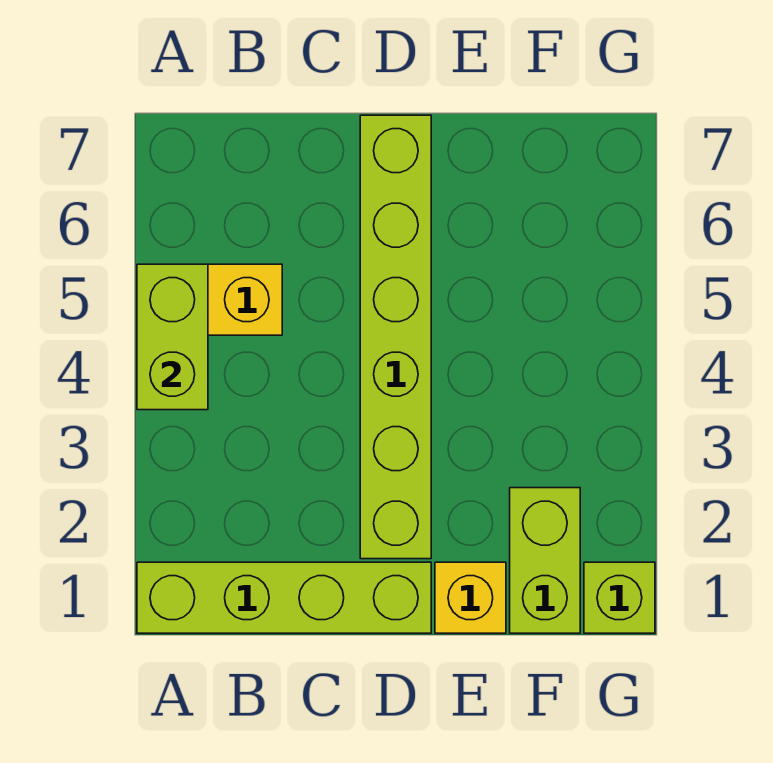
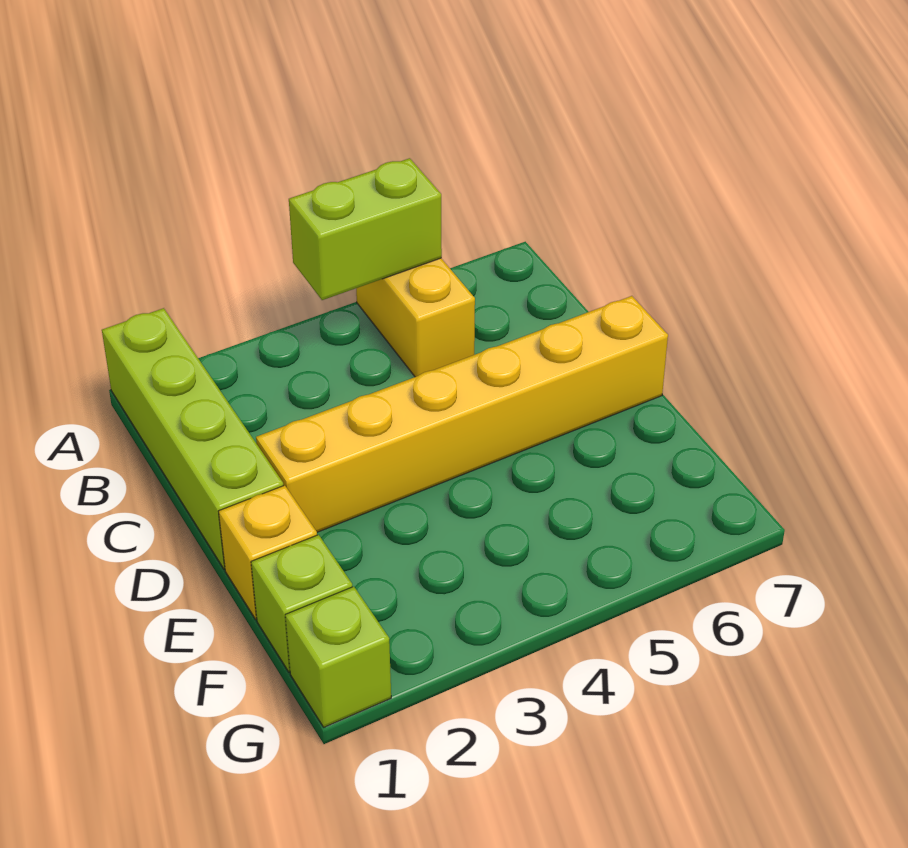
lime 1x6 brick [360,115,431,559] -> yellow 1x6 brick [256,296,668,532]
lime 1x2 brick [510,488,580,633] -> lime 1x1 brick [251,535,352,672]

